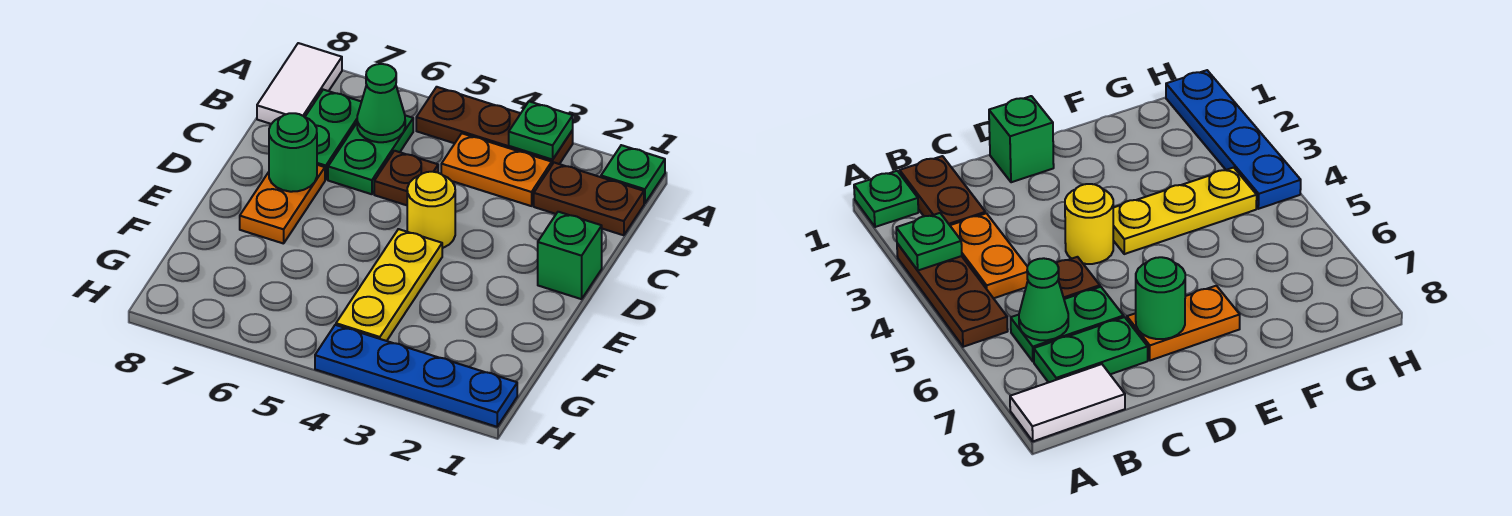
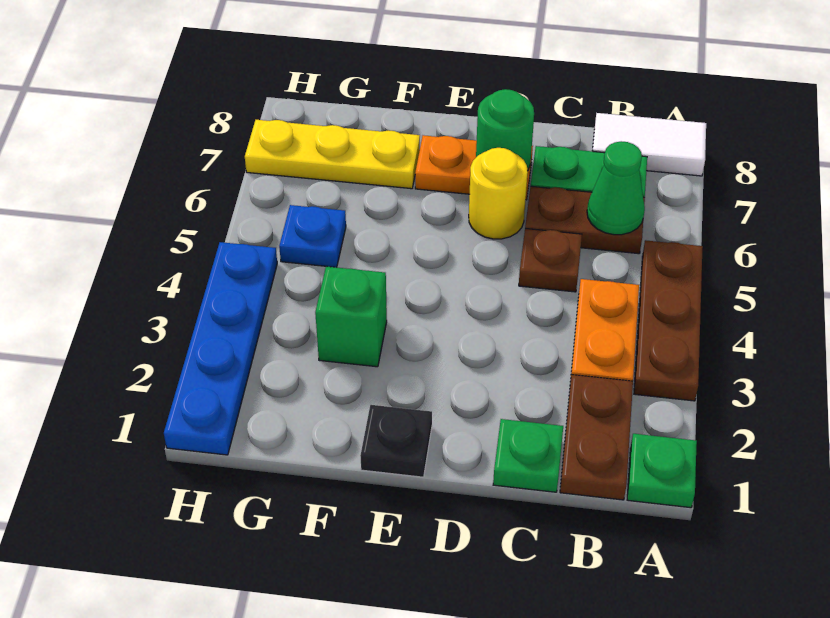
green 1x1 plate [509,101,573,160] -> green 1x1 plate moved to [493,419,563,492]
green 1x2 plate [328,115,413,194] -> brown 1x2 plate [525,186,645,254]
green 1x1 brick [538,212,602,299] -> green 1x1 brick moved to [315,266,387,367]
yellow 1x1 round brick [407,172,455,248] -> yellow 1x1 round brick moved to [469,148,528,239]
none -> black 1x1 plate [360,405,432,477]
yellow 1x3 plate [336,229,442,341] -> yellow 1x3 plate moved to [245,120,420,189]
none -> blue 1x1 plate [279,205,346,267]

